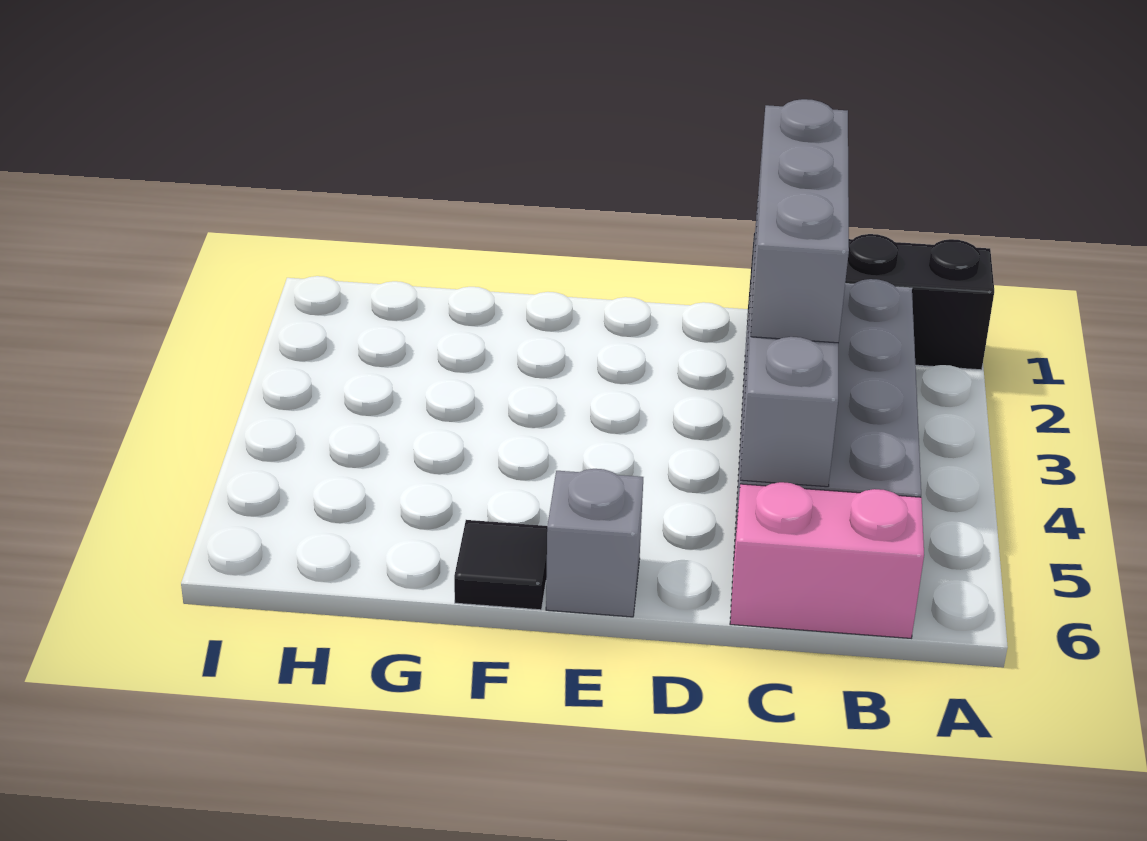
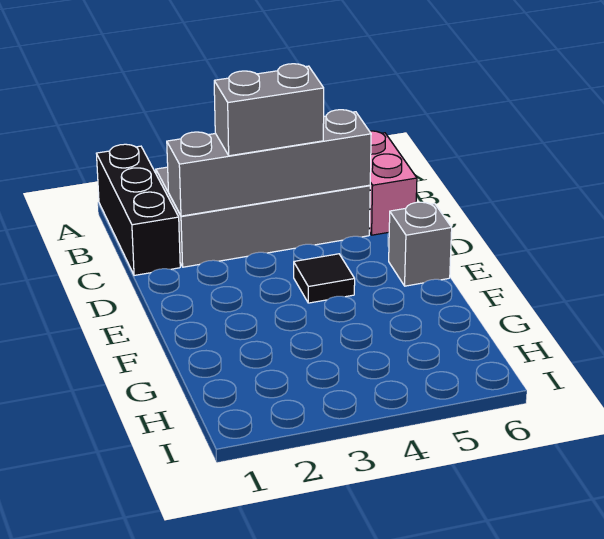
grey 1x3 brick [751,99,849,343] -> grey 1x2 brick [214,64,324,156]
black 1x1 tile [454,520,547,610] -> black 1x1 tile moved to [294,254,355,303]

